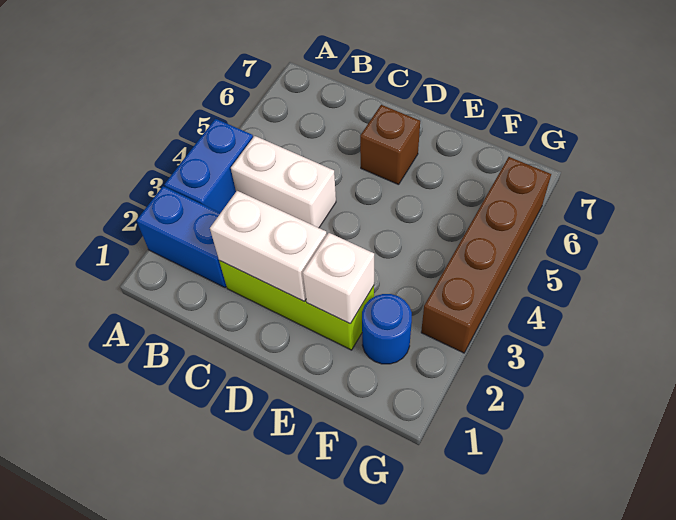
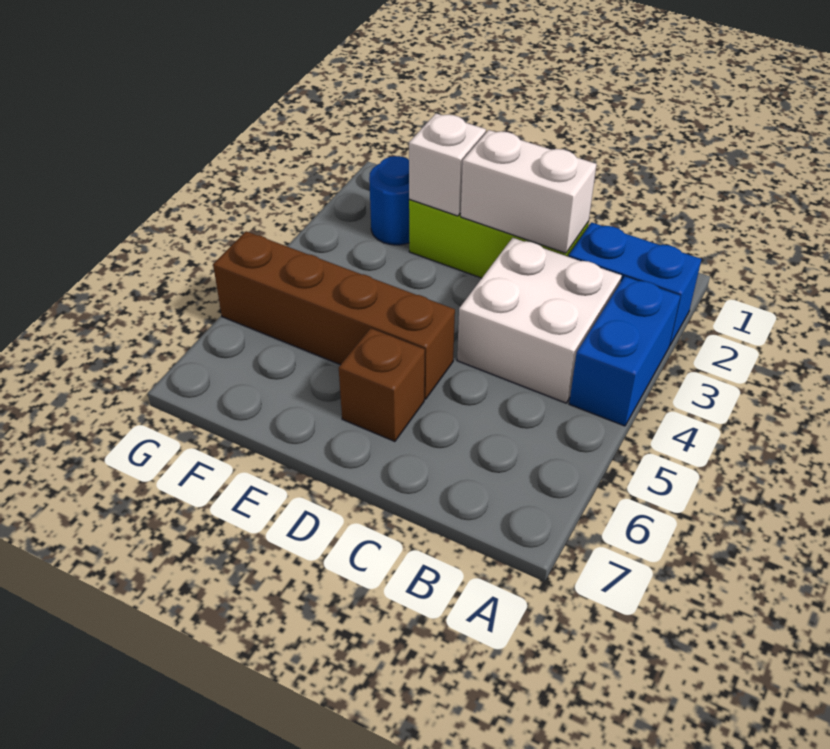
white 1x2 brick [231,136,336,228] -> white 2x2 brick [457,238,622,403]
brown 1x4 brick [421,157,551,353] -> brown 1x4 brick turned to [213,231,455,399]

